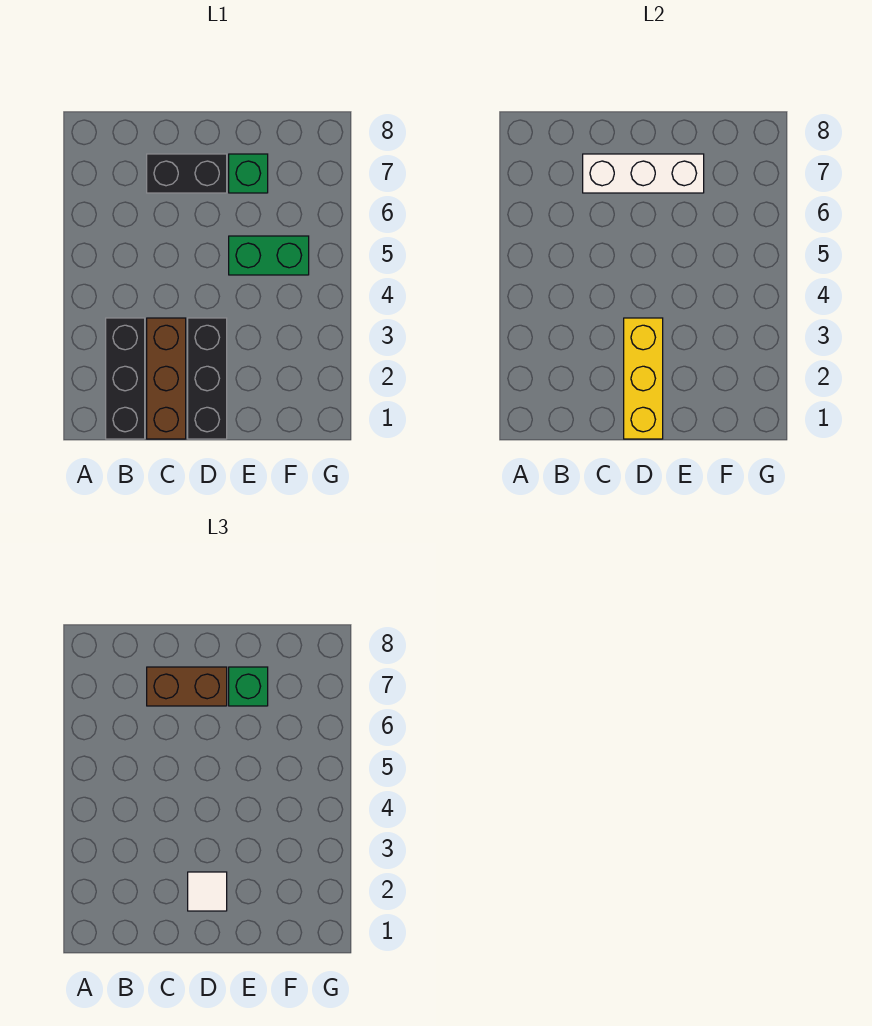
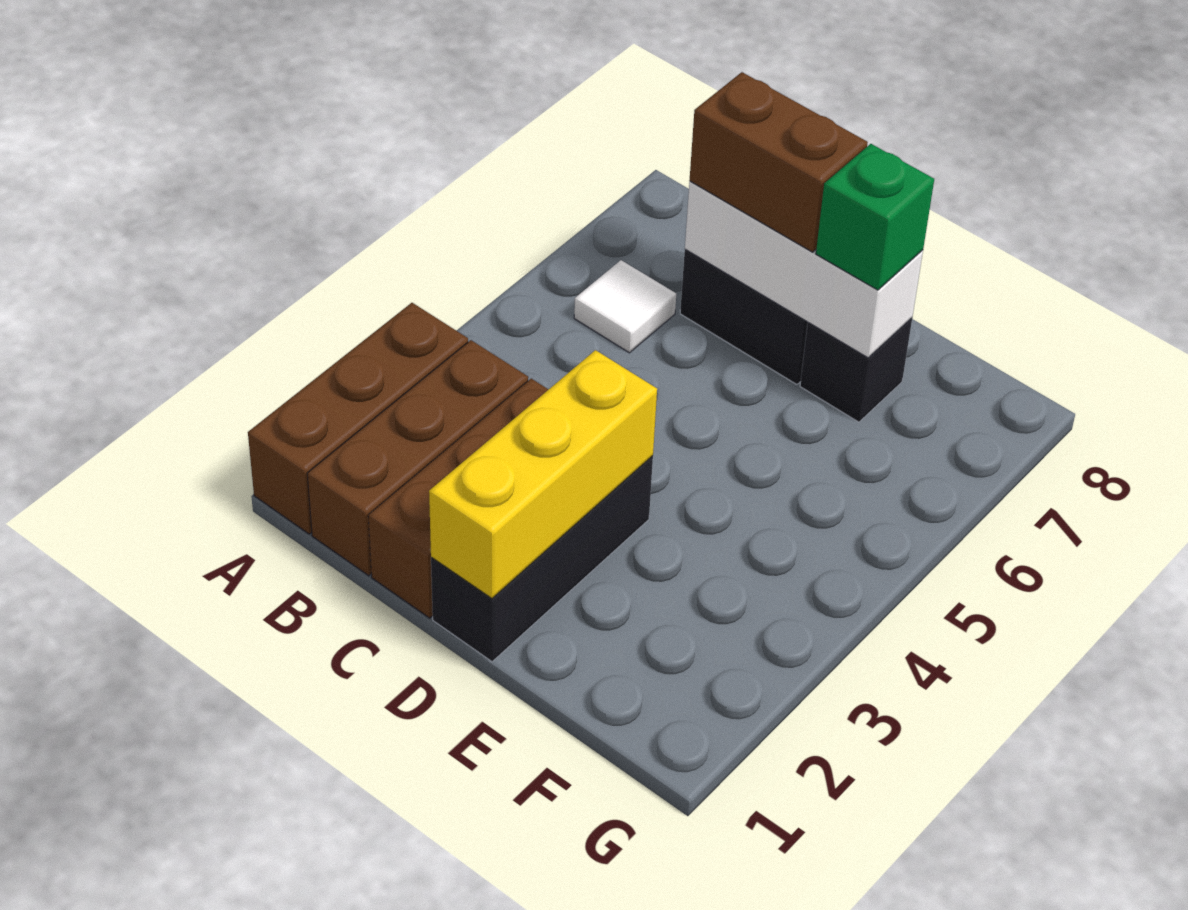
none -> brown 1x3 brick [248,303,468,534]
black 1x3 brick [106,318,145,439] -> brown 1x3 brick [307,340,528,576]
white 1x1 tile [188,872,227,911] -> white 1x1 tile moved to [574,260,676,353]
green 1x2 brick [229,236,309,275] -> none
green 1x1 brick [229,154,268,193] -> black 1x1 brick [800,318,912,422]

